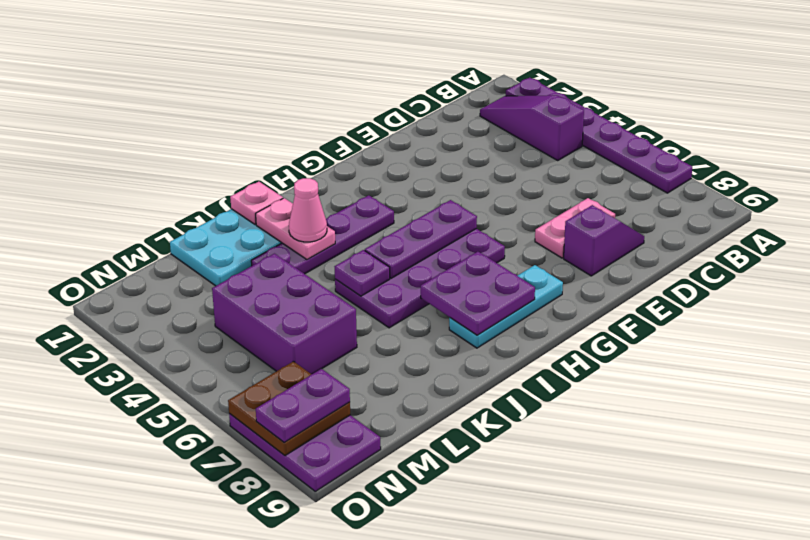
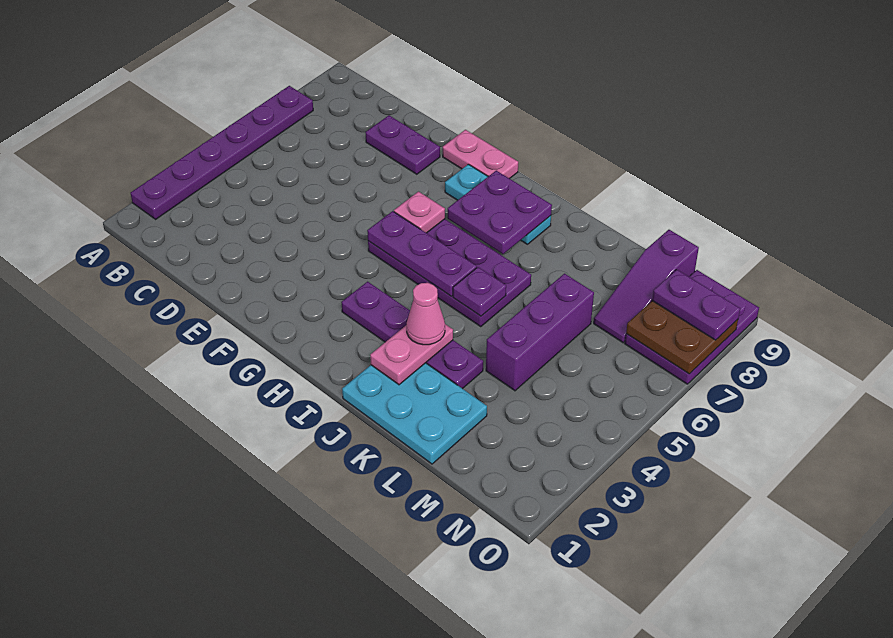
purple 1x3 slope [480,95,584,160] -> purple 1x3 slope moved to [594,230,699,343]
pink 1x2 plate [535,198,615,258] -> pink 1x2 plate moved to [443,130,518,179]
purple 1x2 slope [564,205,644,276] -> purple 1x2 plate [365,115,440,174]
pink 1x1 plate [230,182,283,225] -> pink 1x1 plate moved to [394,192,445,233]
purple 2x3 brick [212,254,357,374] -> purple 1x3 brick [486,274,594,391]

